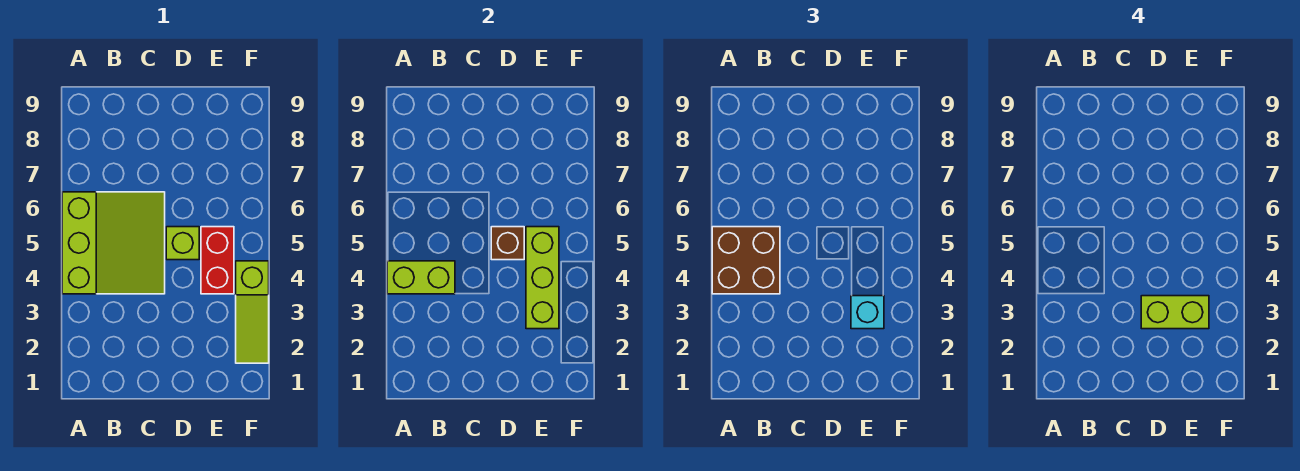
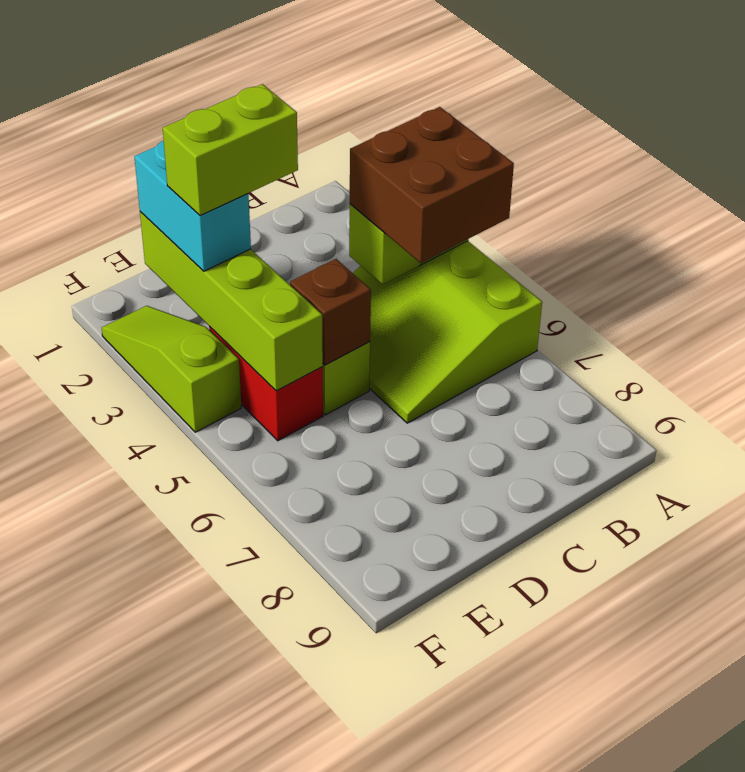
lime 1x3 brick [526,227,559,329] -> lime 1x4 brick [140,212,323,391]
cyan 1x1 brick [851,296,884,329] -> cyan 1x2 brick [134,141,251,271]

